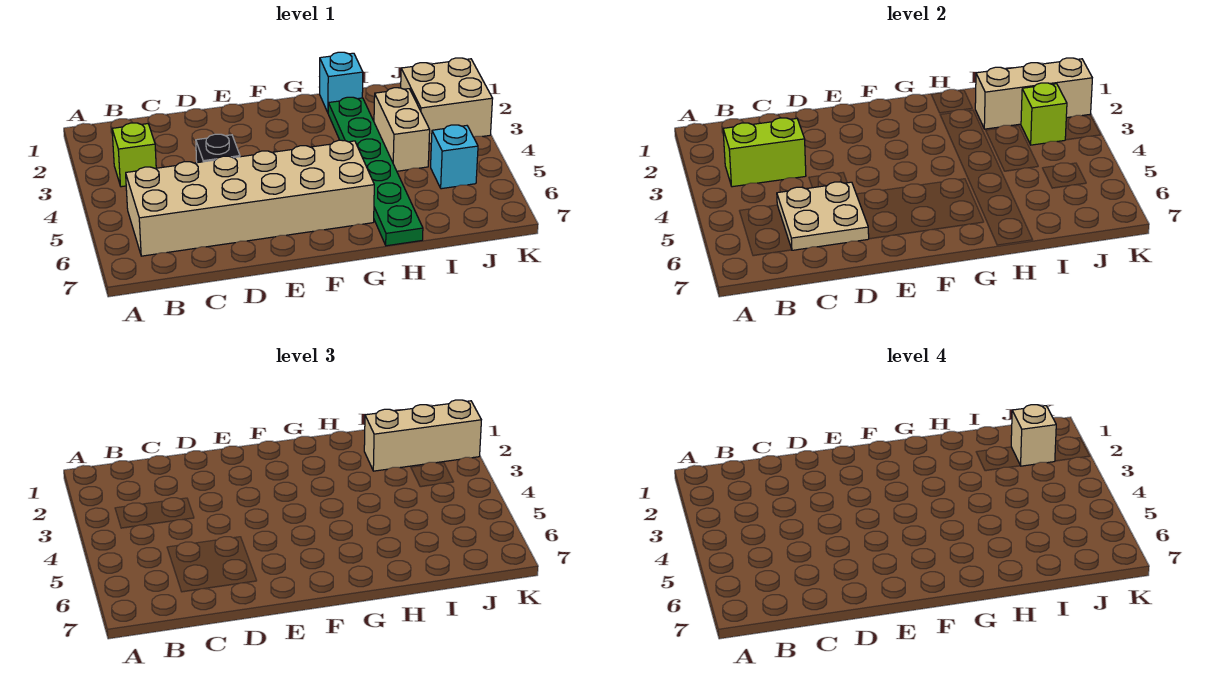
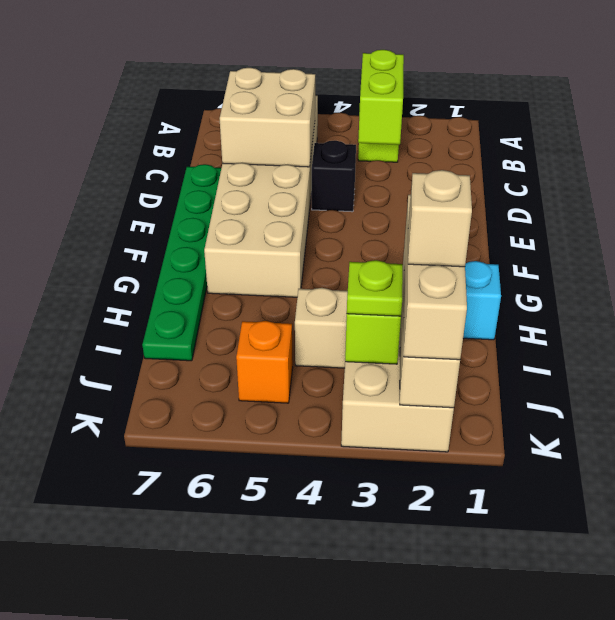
tan 2x2 plate [777,182,869,250] -> tan 2x2 brick [220,68,315,167]
green 1x6 plate [328,97,423,246] -> green 1x6 plate turned to [142,164,221,361]
none -> lime 1x1 plate [347,260,403,316]
cyan 1x1 brick [431,125,478,189] -> orange 1x1 brick [236,321,293,403]

